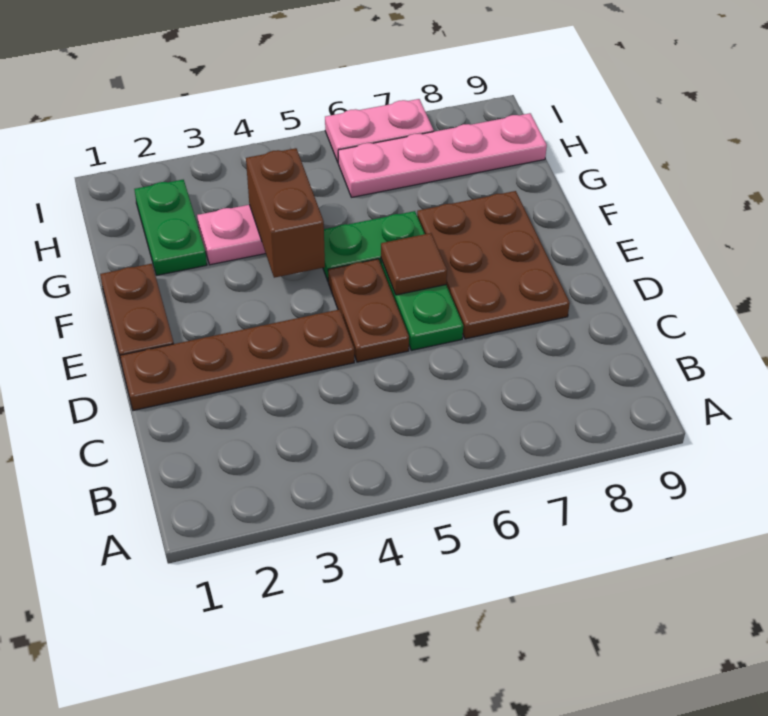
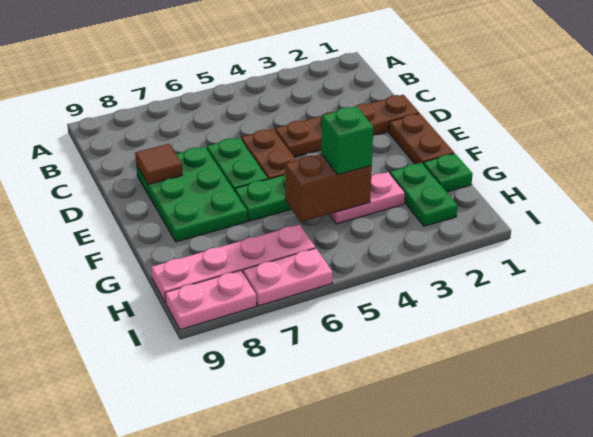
brown 2x3 plate [417,191,570,339] -> green 2x3 plate [136,147,247,242]
brown 1x1 tile [381,233,447,295] -> brown 1x1 tile moved to [135,144,182,185]
brown 1x2 brick [246,148,325,278] -> brown 1x2 brick turned to [285,154,372,222]
none -> green 1x1 plate [423,153,473,192]
none -> green 1x1 brick [321,106,373,175]
none -> pink 1x2 plate [165,270,256,330]

